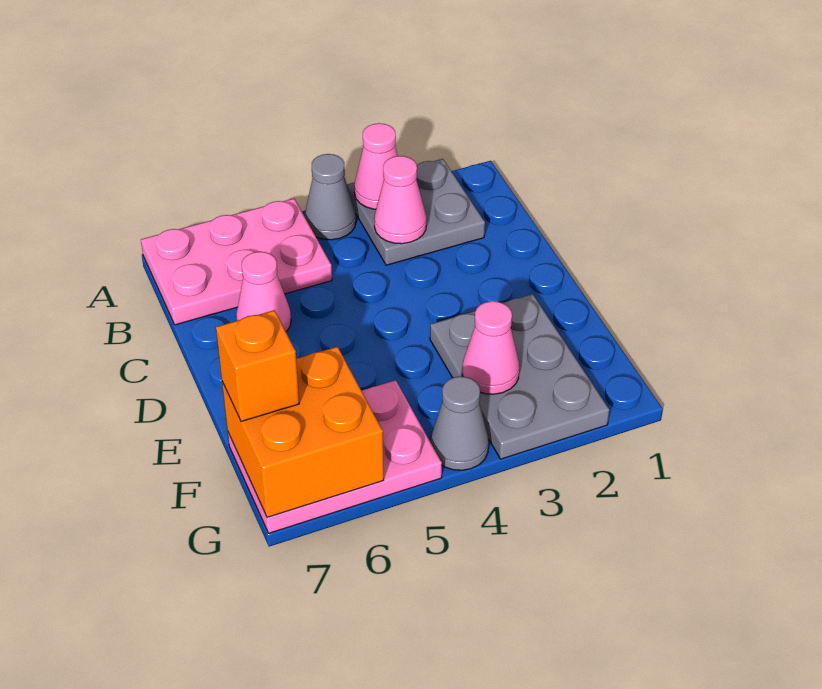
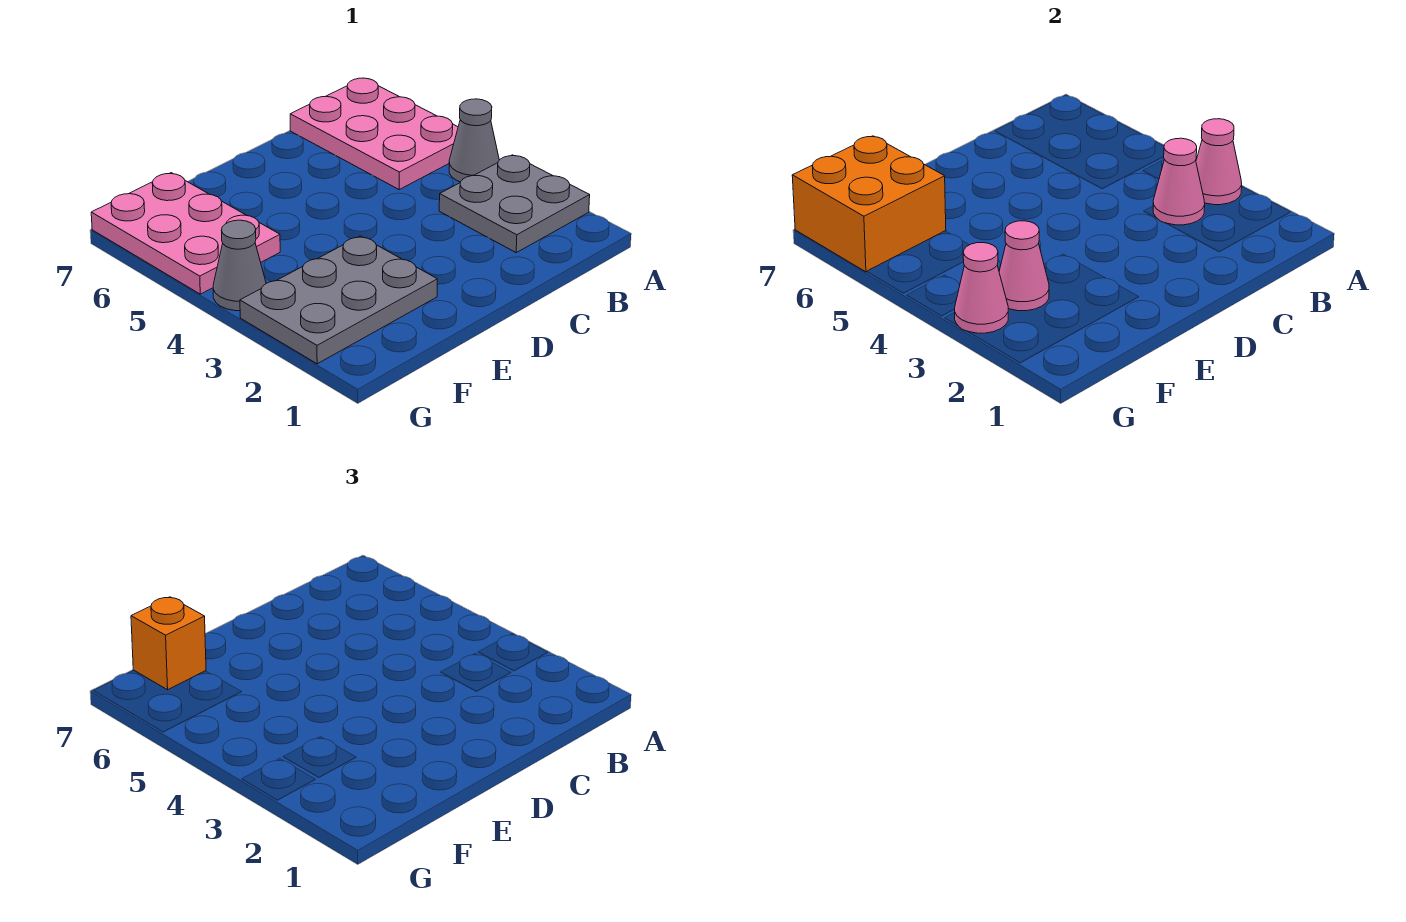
pink 1x1 cone [236,252,291,332] -> pink 1x1 cone moved to [955,243,1008,333]

